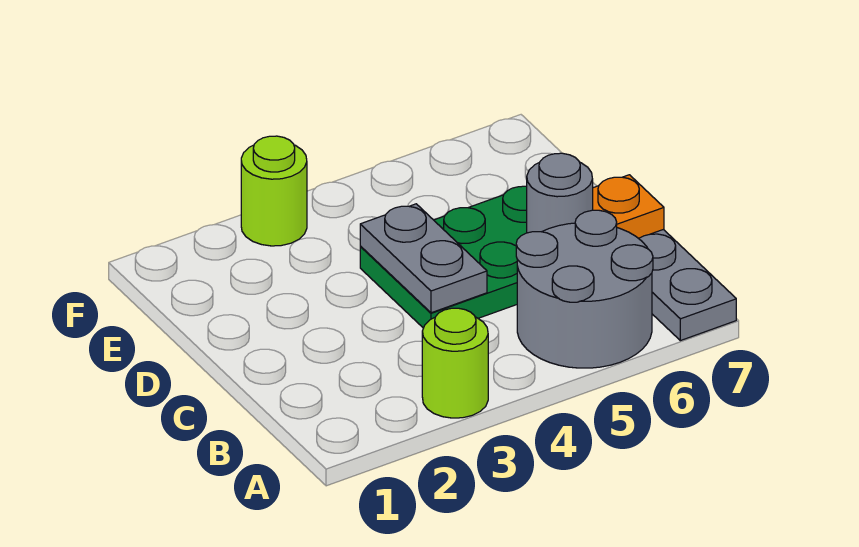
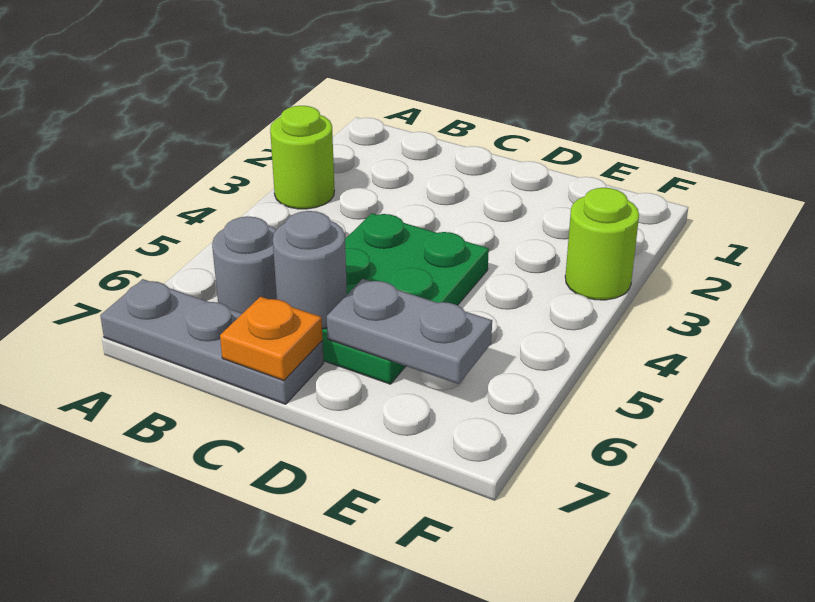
grey 2x2 round brick [516,210,653,368] -> grey 1x1 round brick [212,216,277,313]
grey 1x2 plate [360,204,487,313] -> grey 1x2 plate moved to [327,279,492,384]

